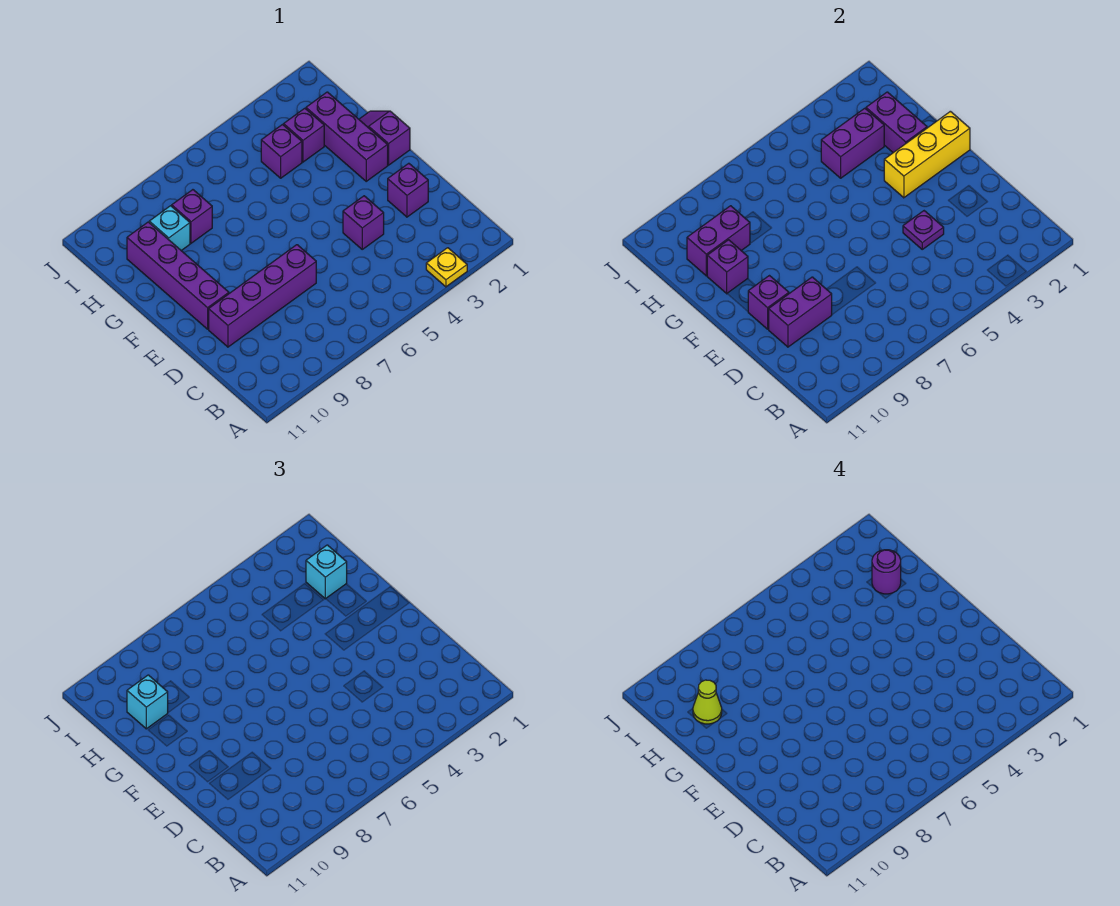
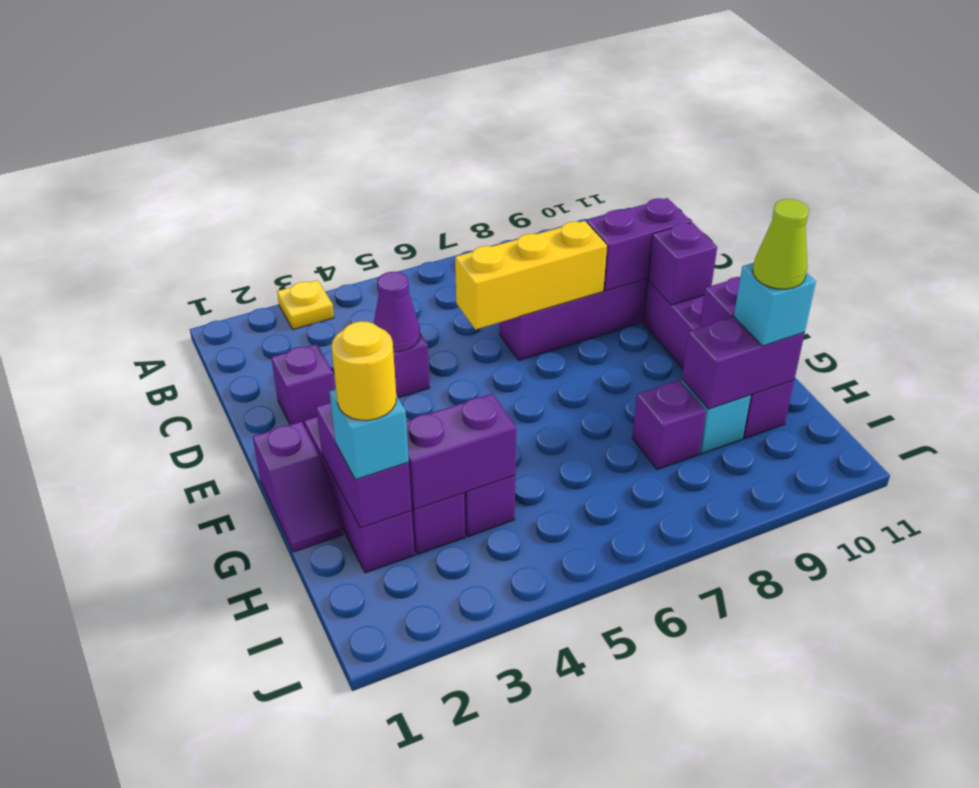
purple 1x1 plate [903,211,944,249] -> purple 1x1 cone [373,272,420,352]
yellow 1x3 brick [884,111,970,198] -> yellow 1x3 brick moved to [455,221,607,330]
purple 1x1 round brick [872,550,901,594] -> yellow 1x1 round brick [331,321,396,420]

